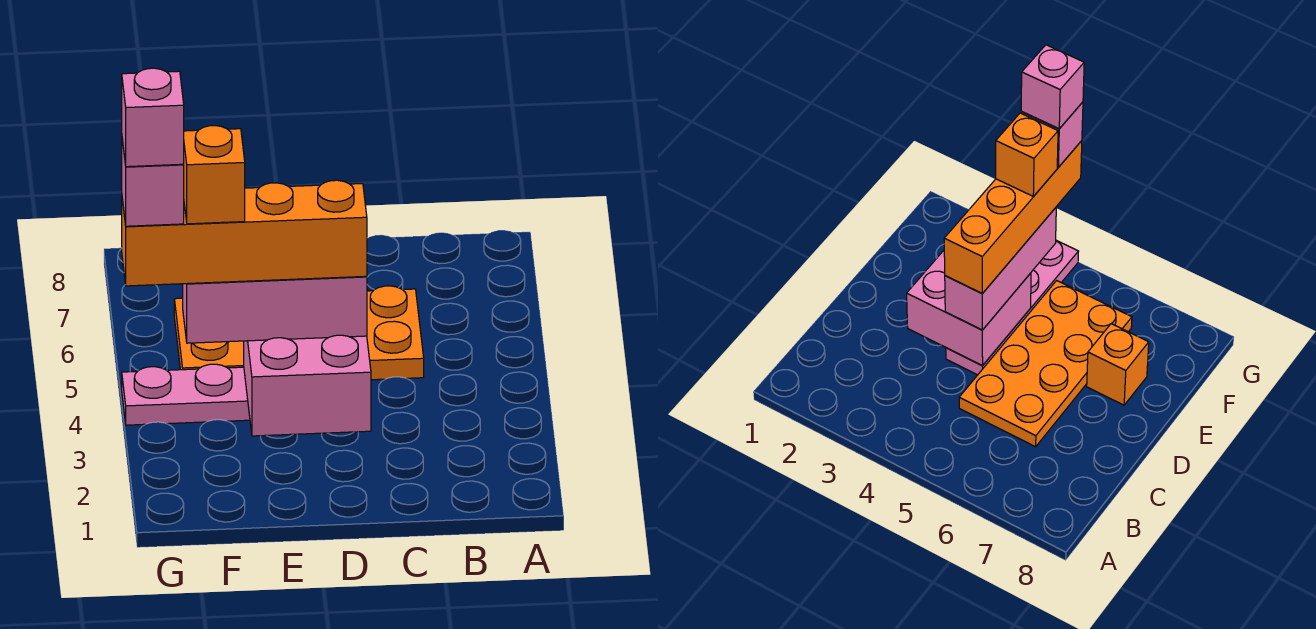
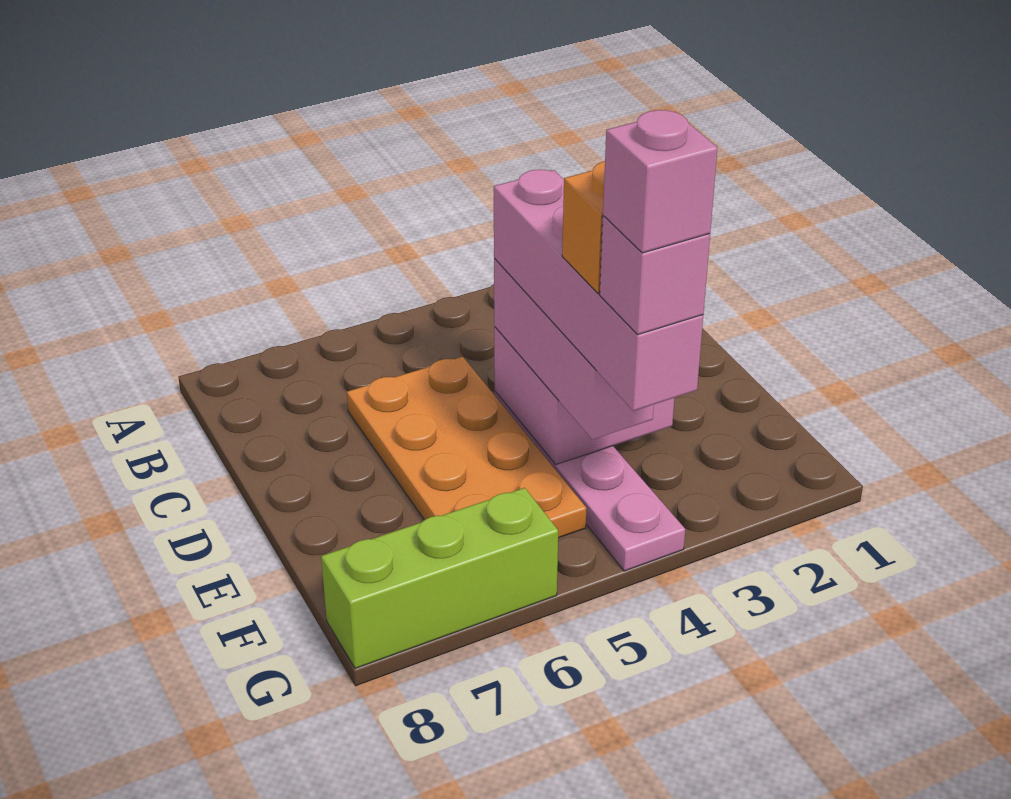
orange 1x4 brick [122,180,367,286] -> pink 1x4 brick [494,170,703,411]
orange 1x1 brick [1087,324,1149,405] -> none
none -> lime 1x3 brick [321,488,558,668]

